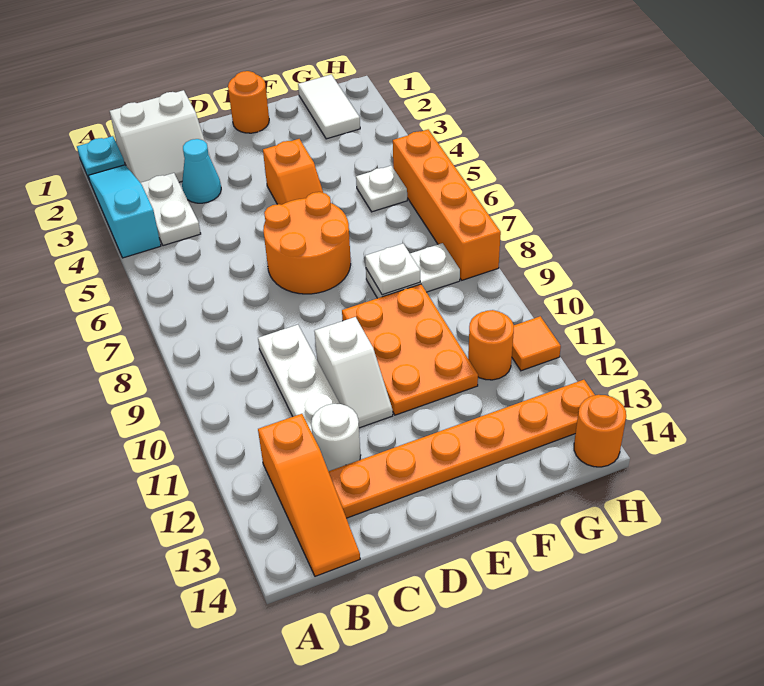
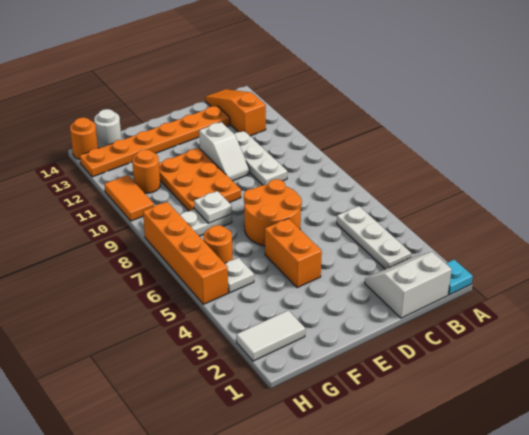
cyan 1x3 slope [88,165,161,258] -> none
white 1x2 plate [141,173,201,246] -> white 1x3 plate [337,206,411,269]
cyan 1x1 cone [182,139,221,203] -> none
white 1x1 round brick [311,404,361,471] -> white 1x1 round brick moved to [94,109,122,148]
white 1x2 slope [314,317,393,428] -> white 1x2 slope turned to [199,122,250,181]
orange 1x1 round brick [228,71,269,133] -> orange 1x1 round brick moved to [203,225,233,263]
orange 1x2 slope [263,139,323,205] -> orange 1x2 brick [265,218,322,288]
white 1x2 tile [298,74,360,139] -> white 1x2 tile turned to [236,310,305,361]
orange 1x1 tile [512,316,561,371] -> orange 1x2 tile [104,175,154,221]

